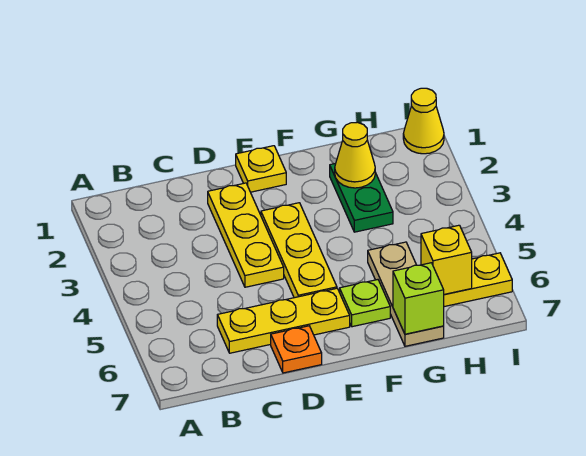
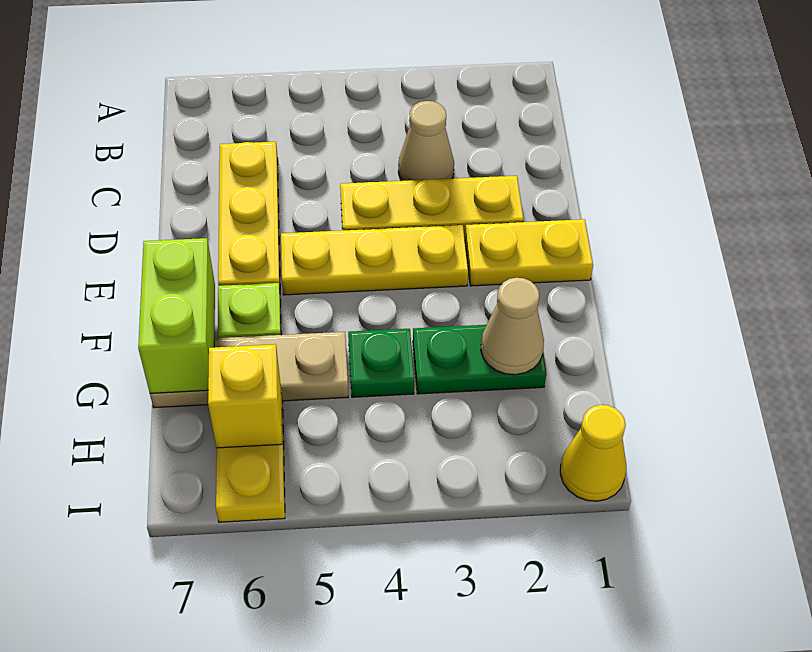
none -> tan 1x1 cone [398,101,454,181]
orange 1x1 plate [271,326,322,373] -> none
yellow 1x1 plate [236,146,286,192] -> yellow 1x2 plate [465,219,593,286]
yellow 1x1 cone [335,122,375,188] -> tan 1x1 cone [481,278,544,375]
none -> green 1x1 plate [348,329,414,397]
lime 1x1 brick [393,263,444,334] -> lime 1x2 brick [138,238,215,393]

